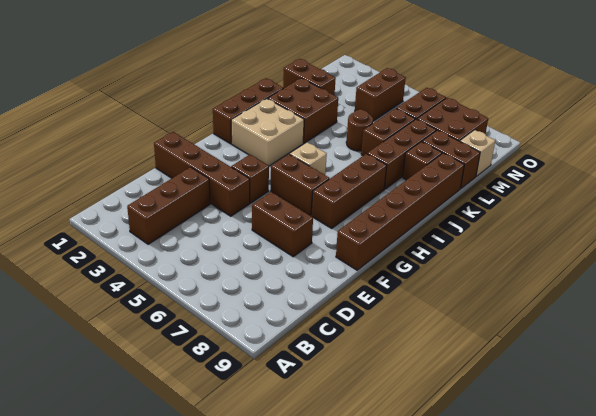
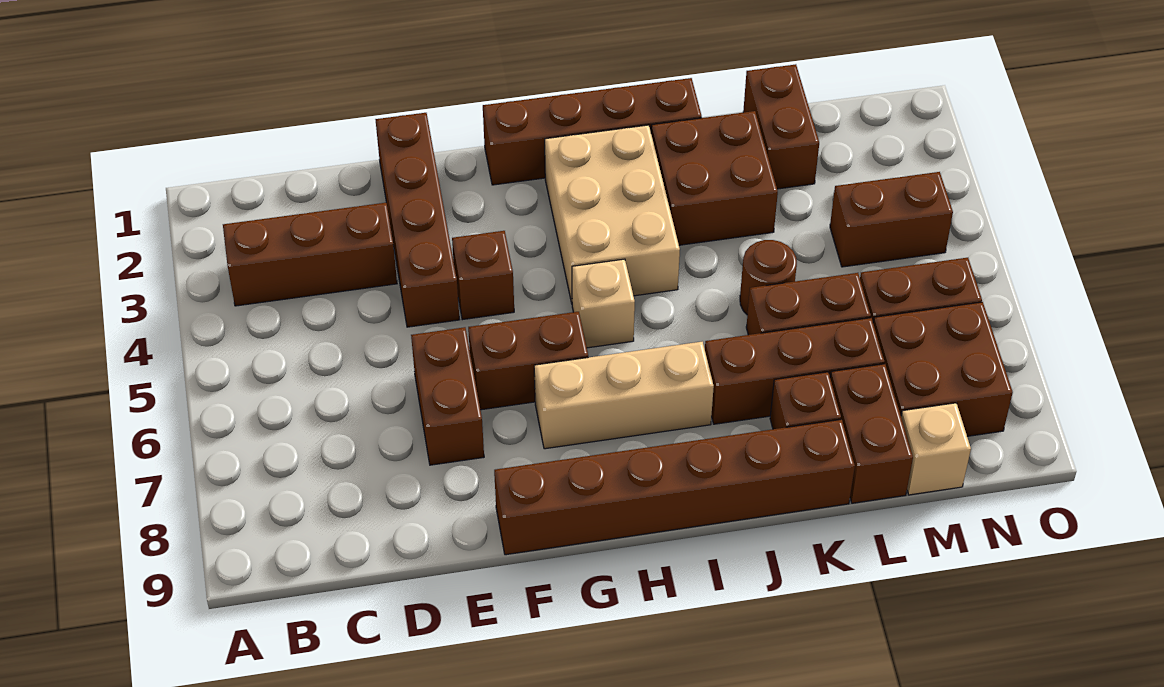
brown 1x2 brick [271,154,329,216] -> brown 1x2 brick turned to [468,312,588,410]
brown 1x3 brick [311,154,387,228] -> tan 1x3 brick [534,342,714,449]
brown 1x3 brick [213,78,283,144] -> brown 1x4 brick [483,78,702,185]
tan 2x2 brick [231,99,304,166] -> tan 2x3 brick [545,125,680,303]

